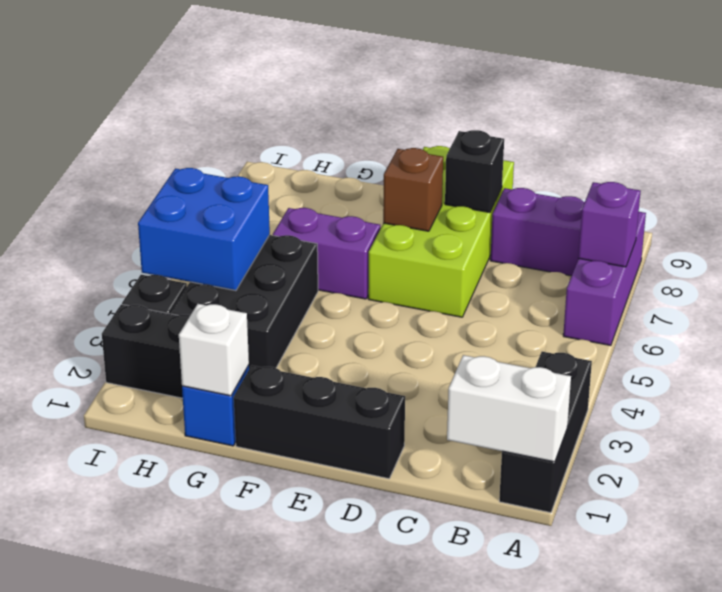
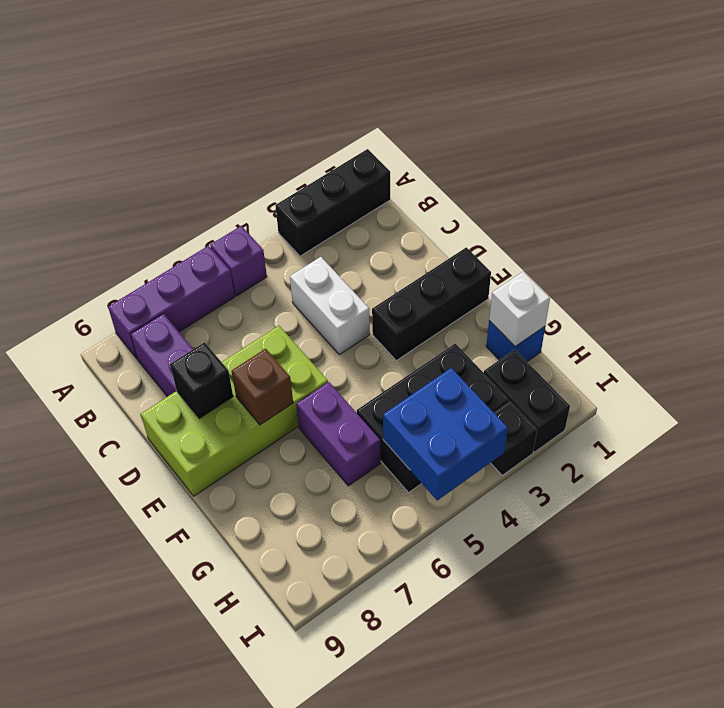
white 1x2 brick [447,355,571,462] -> white 1x2 brick moved to [290,257,370,355]
purple 1x1 brick [578,182,640,267] -> purple 1x1 brick moved to [210,226,267,296]
black 1x3 brick [234,365,405,479] -> black 1x3 brick turned to [372,247,491,360]

